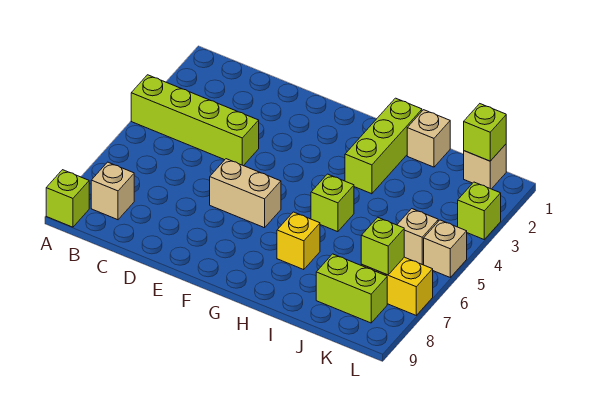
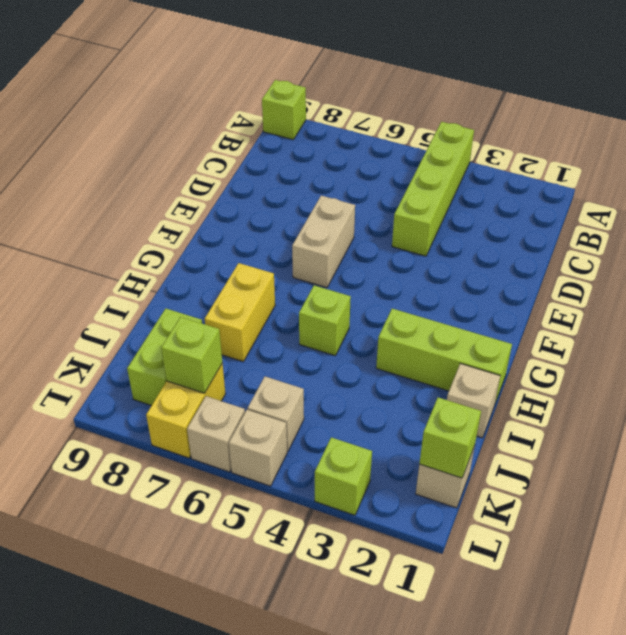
tan 1x1 brick [91,162,134,220] -> tan 1x1 brick moved to [187,396,245,472]
yellow 1x1 brick [277,212,320,270] -> yellow 1x2 brick [205,263,275,362]

